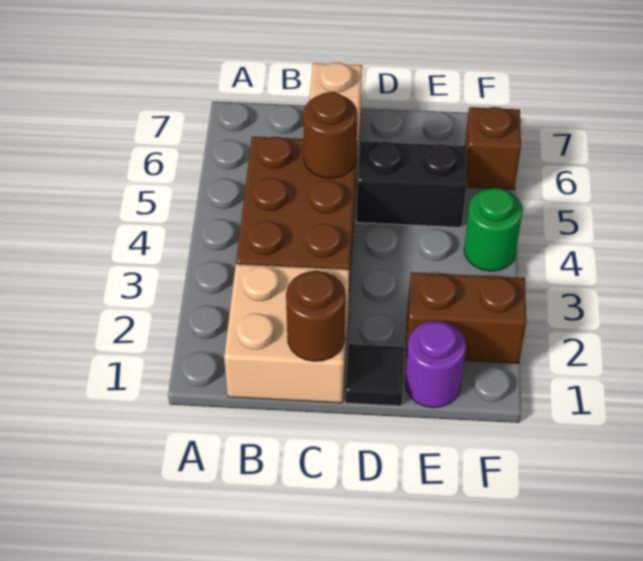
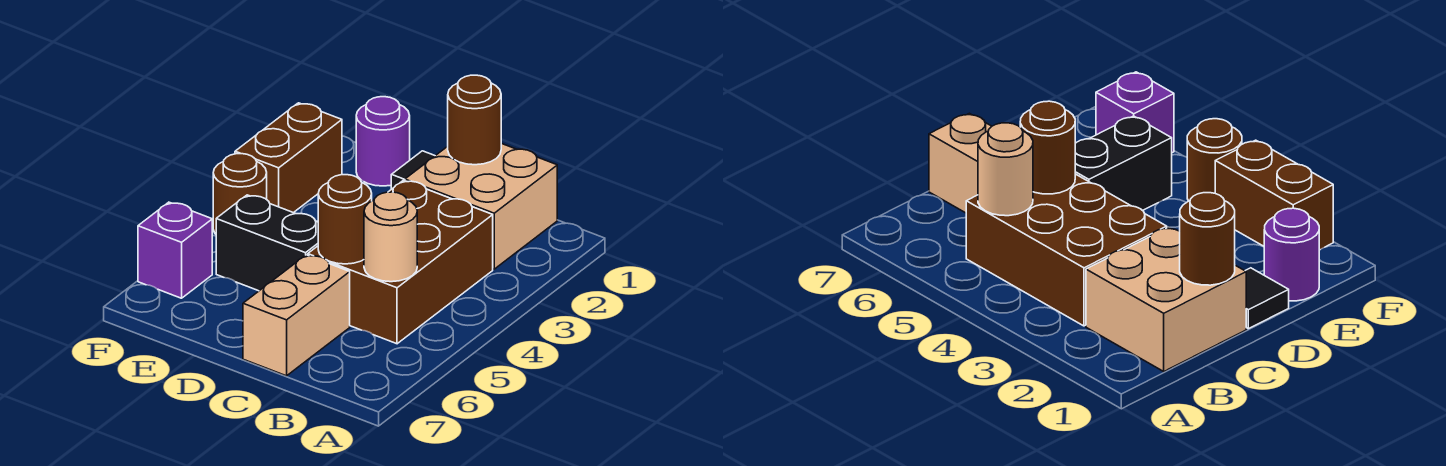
none -> tan 1x1 round brick [364,192,417,282]
brown 1x2 brick [406,272,526,363] -> brown 1x2 brick turned to [235,103,342,213]
green 1x1 round brick [464,188,523,271] -> brown 1x1 round brick [213,154,267,234]
brown 1x1 brick [465,107,521,190] -> purple 1x1 brick [138,202,212,298]

